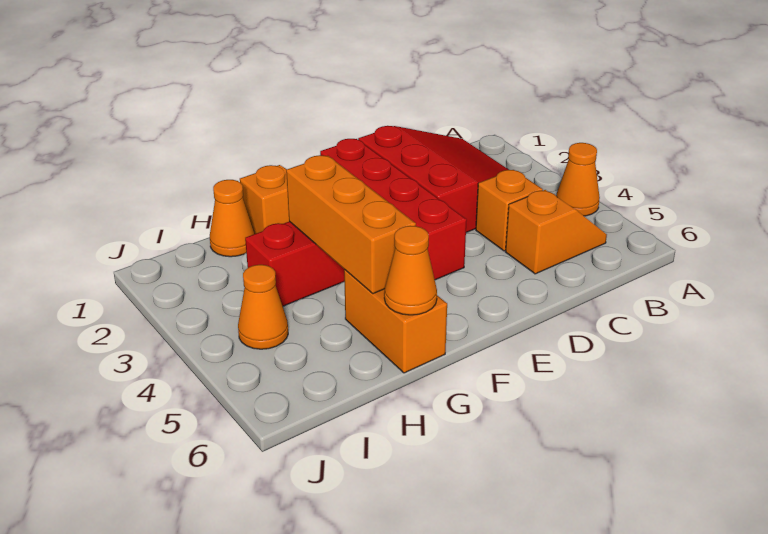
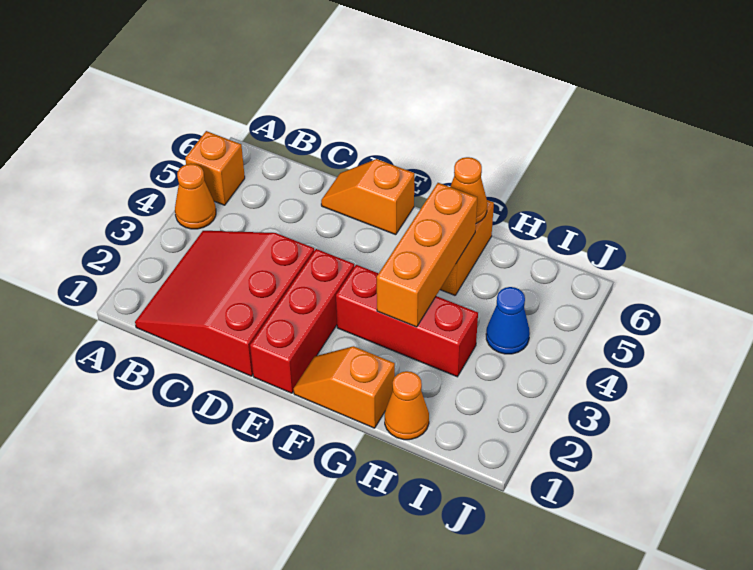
orange 1x2 slope [505,190,607,274] -> orange 1x2 slope moved to [321,159,414,235]
orange 1x1 brick [476,170,543,251] -> orange 1x1 brick moved to [185,131,245,205]
red 1x4 brick [320,139,467,280] -> red 1x3 brick [250,249,354,393]
orange 1x1 cone [238,265,288,349] -> blue 1x1 cone [486,287,530,354]

